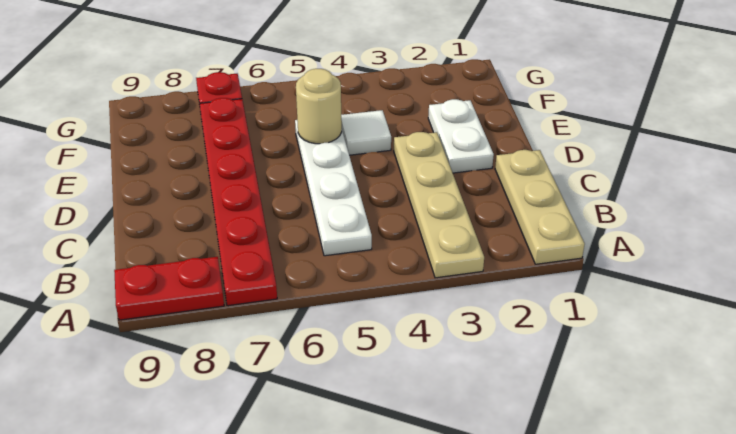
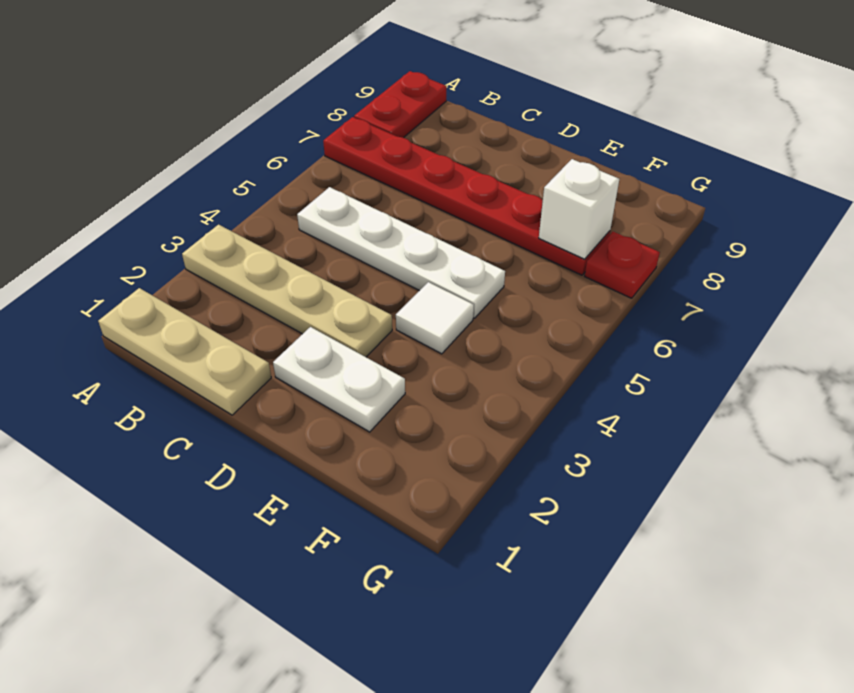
tan 1x1 round brick [296,69,342,144] -> none
none -> white 1x1 brick [539,159,619,259]

